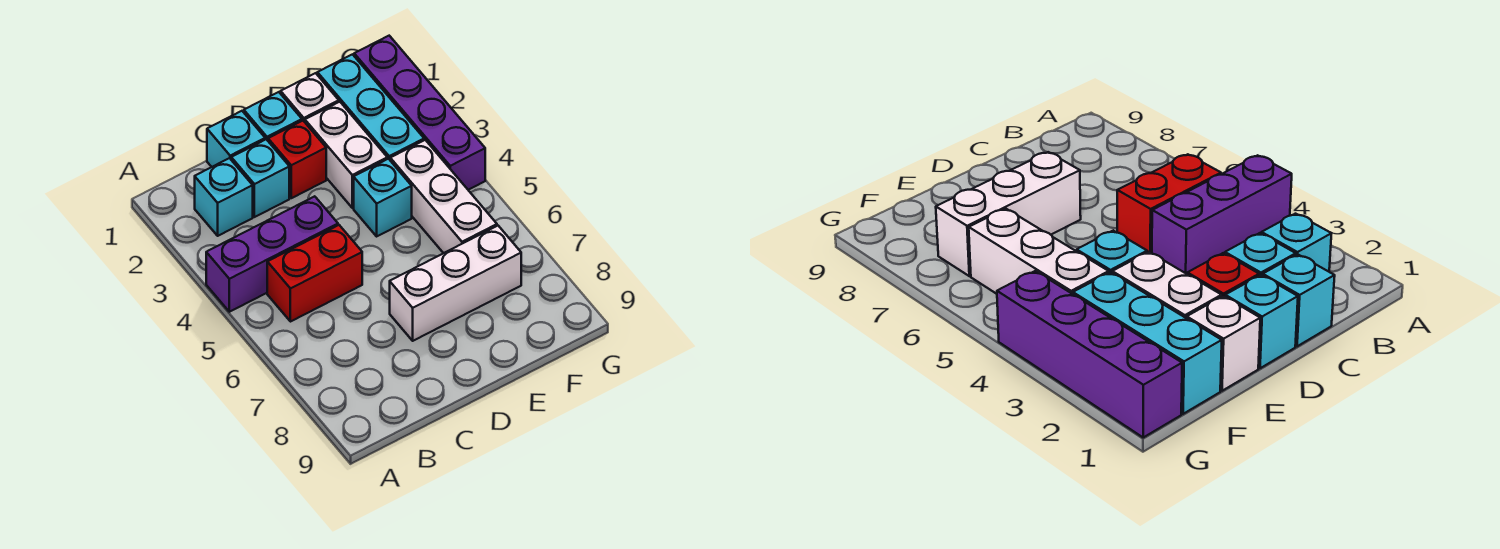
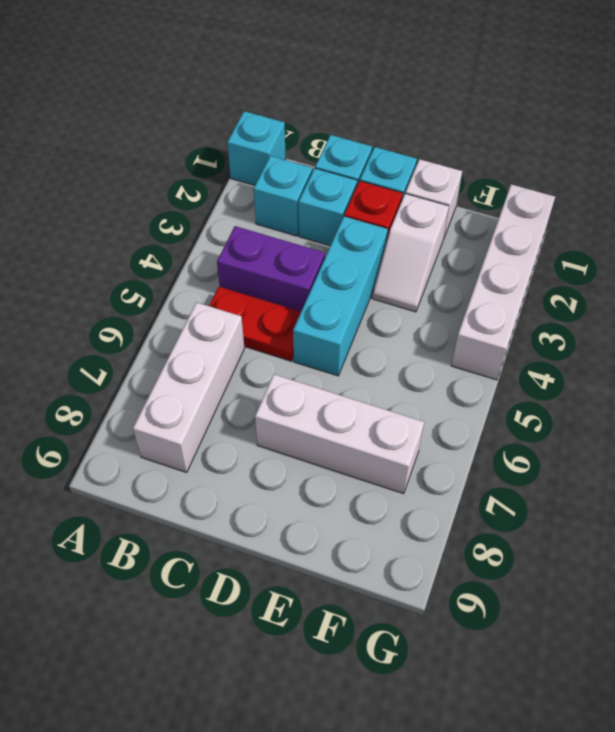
purple 1x3 brick [206,196,338,312] -> purple 1x2 brick [217,226,325,311]
red 1x2 brick [267,225,362,322] -> red 1x2 plate [209,287,301,361]
white 1x2 brick [305,102,387,208] -> white 1x2 slope [372,194,449,312]
cyan 1x1 brick [354,159,412,236] -> cyan 1x1 brick moved to [227,111,286,185]
cyan 1x3 brick [317,54,424,160] -> cyan 1x3 brick moved to [293,216,388,376]
white 1x3 brick [390,140,497,253] -> white 1x3 brick moved to [133,302,244,472]
purple 1x4 brick [354,36,485,190] -> white 1x4 brick [451,184,555,380]

